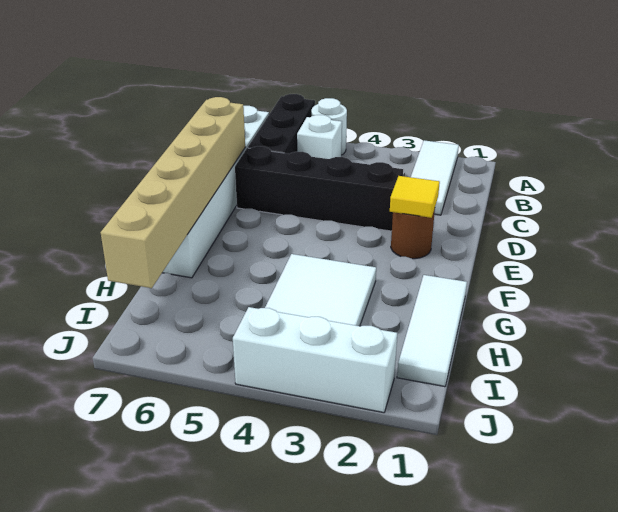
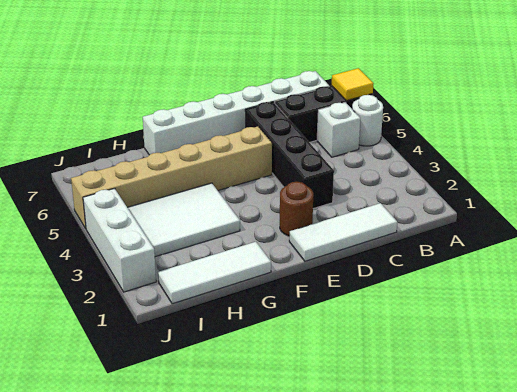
white 1x3 tile [411,140,459,215] -> white 1x3 tile moved to [289,203,397,261]
tan 1x6 brick [101,97,245,288] -> tan 1x6 brick moved to [71,127,272,228]
yellow 1x1 tile [390,176,440,218] -> yellow 1x1 tile moved to [332,68,374,101]

